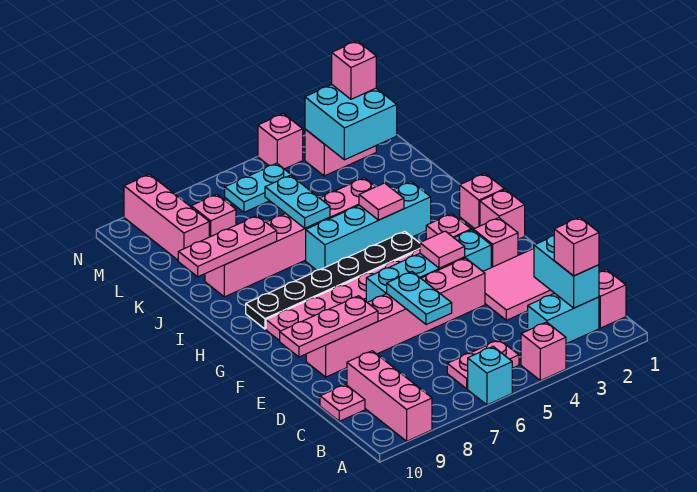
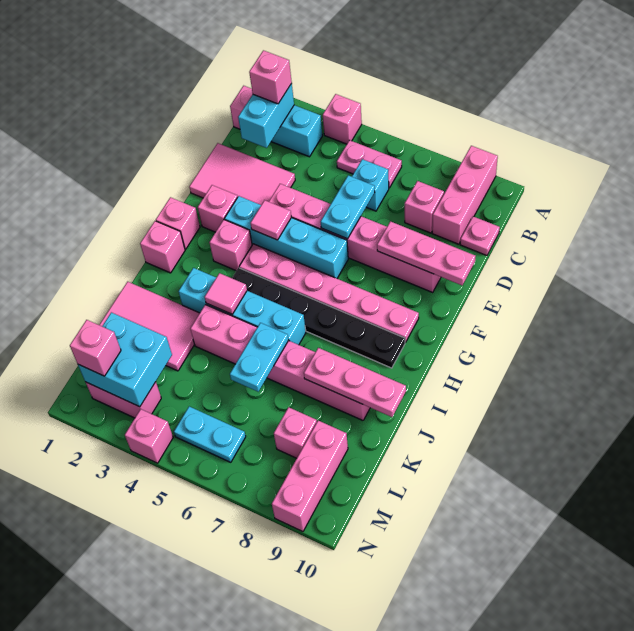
cyan 1x1 brick [468,347,512,405] -> cyan 1x1 brick moved to [352,159,389,211]
none -> pink 1x1 brick [405,181,444,233]
none -> pink 2x3 tile [100,282,200,371]

